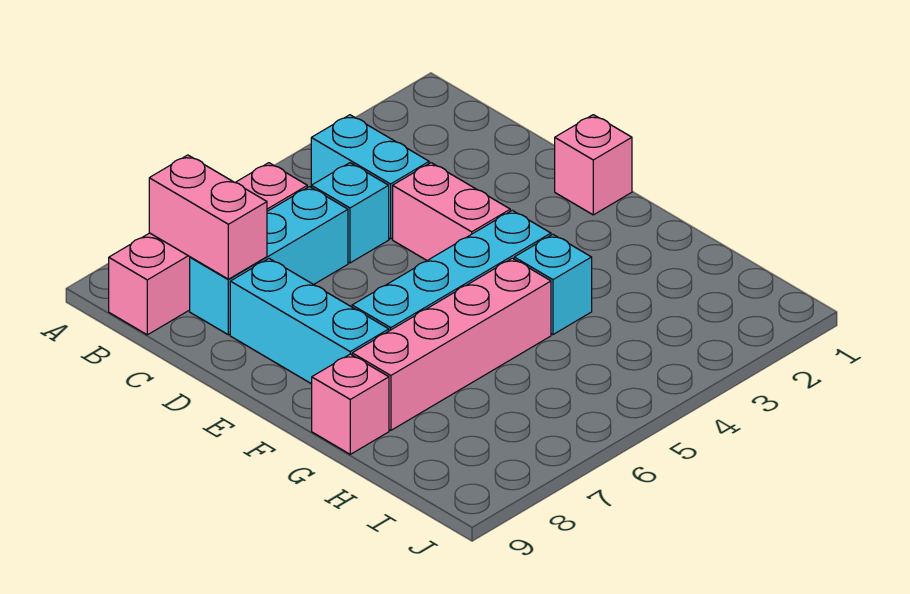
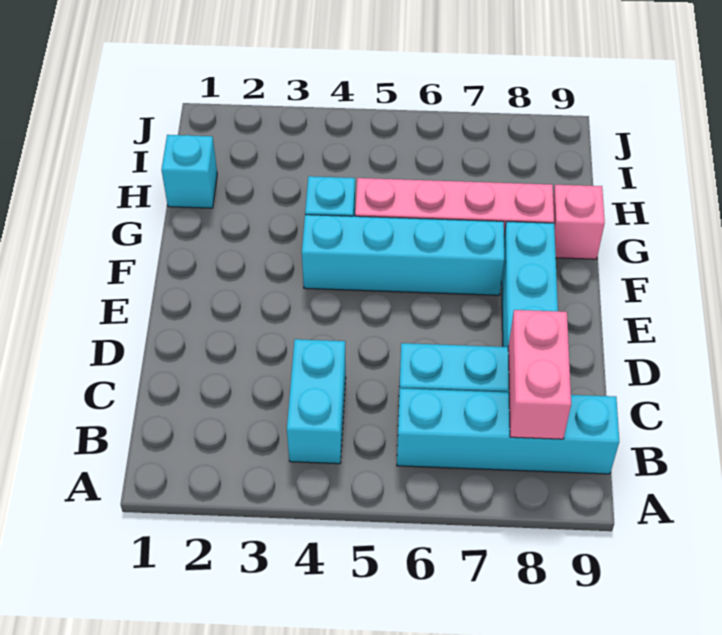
pink 1x4 brick [109,163,307,335] -> cyan 1x4 brick [397,388,619,474]
cyan 1x1 brick [311,163,389,263] -> cyan 1x1 brick moved to [161,135,217,208]
pink 1x2 brick [393,163,510,260] -> none
pink 1x1 brick [555,115,632,215] -> none

